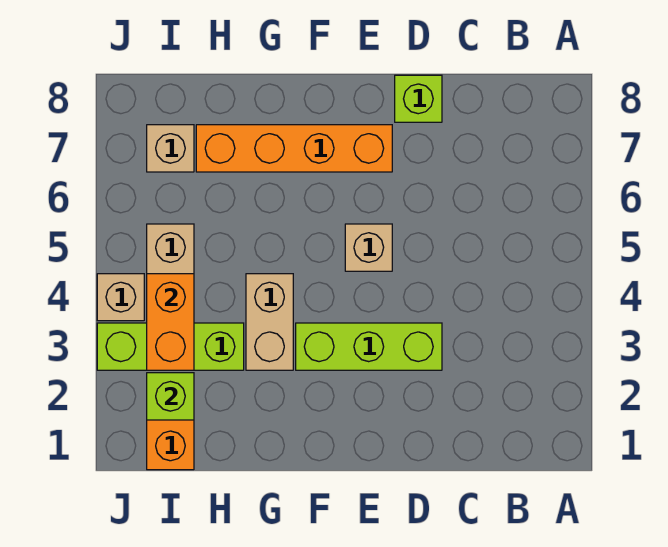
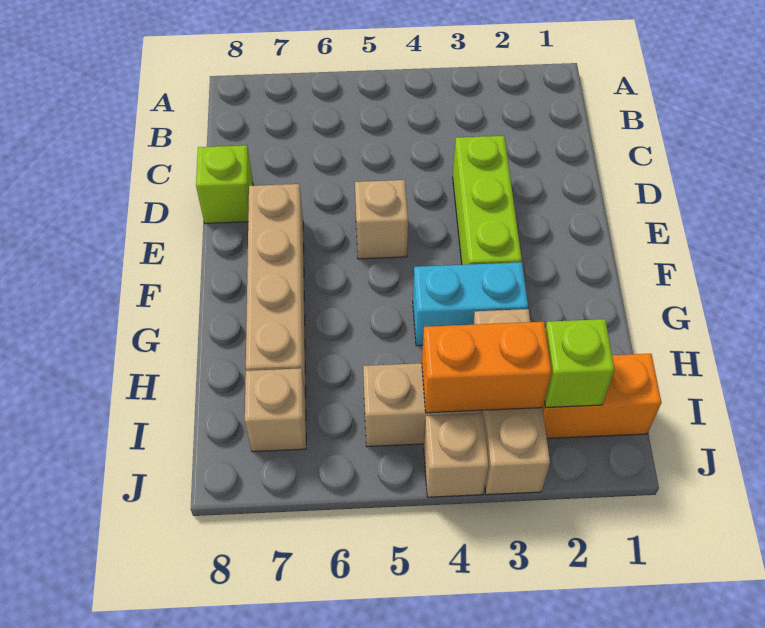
orange 1x4 brick [196,125,392,172] -> tan 1x4 brick [246,184,306,398]
tan 1x2 brick [246,274,293,370] -> cyan 1x2 brick [413,262,528,346]
lime 1x3 brick [97,323,244,370] -> tan 1x3 brick [473,309,550,495]

